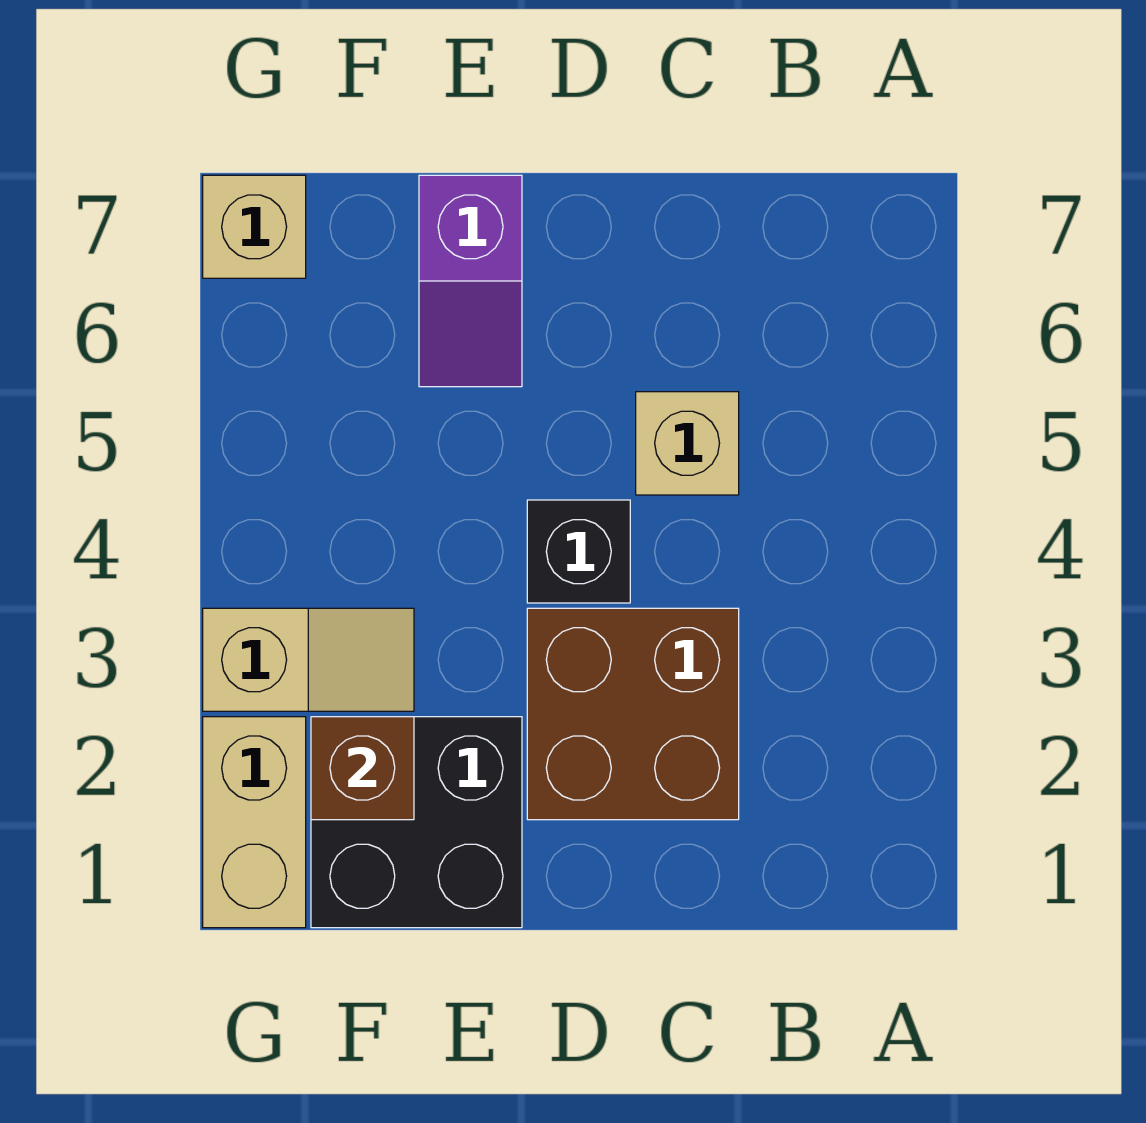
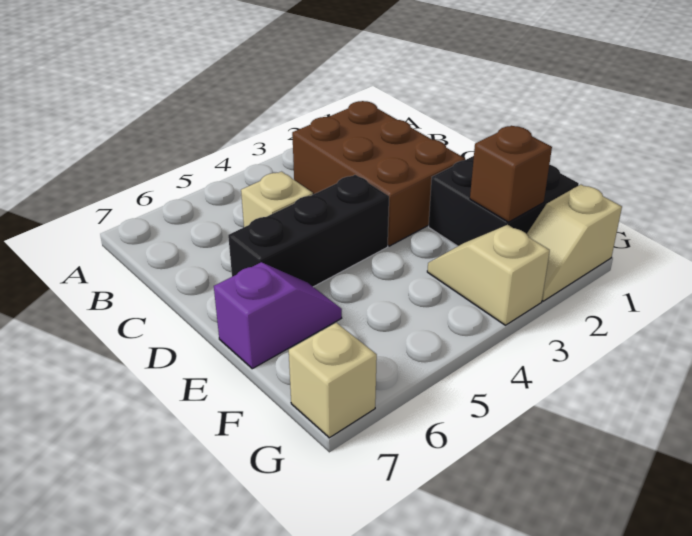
brown 2x2 brick [527,608,739,820] -> brown 2x3 brick [292,101,465,246]
black 1x1 brick [527,500,630,603] -> black 1x3 brick [228,175,389,287]
tan 1x2 brick [203,717,306,928] -> tan 1x2 slope [527,184,622,301]

